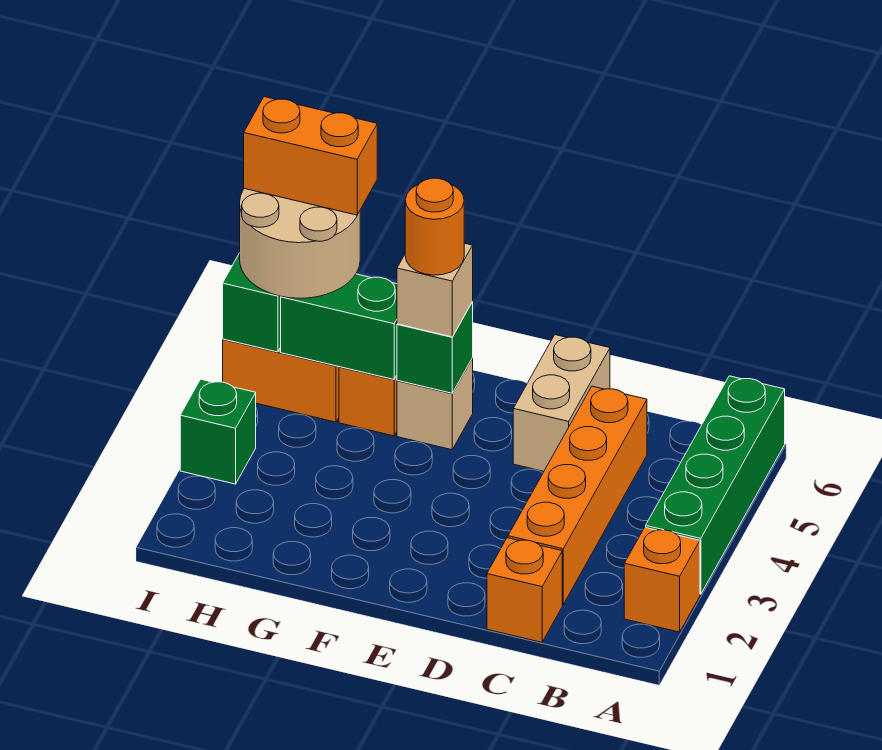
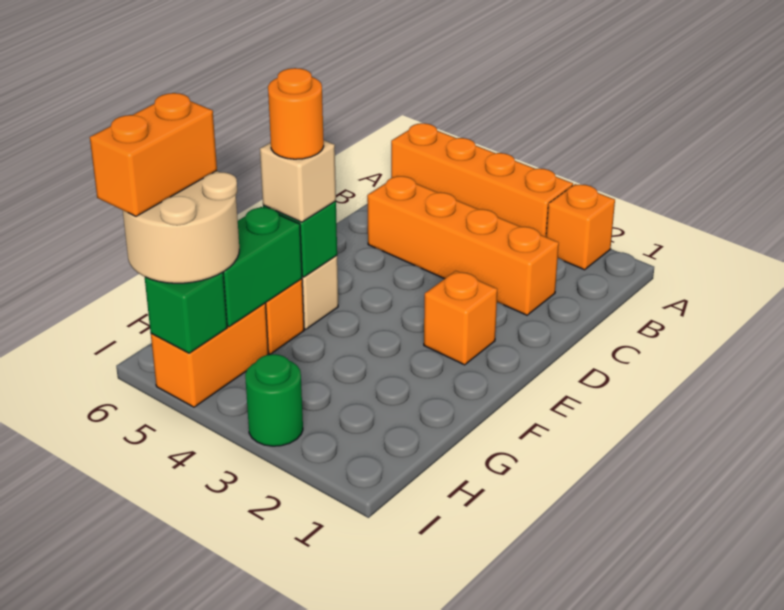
green 1x4 brick [646,376,785,594] -> orange 1x4 brick [391,123,573,237]
orange 1x1 brick [487,538,562,642] -> orange 1x1 brick moved to [424,271,497,365]
tan 1x2 brick [513,335,610,471] -> none
green 1x1 brick [180,379,256,484] -> green 1x1 round brick [245,354,303,446]

